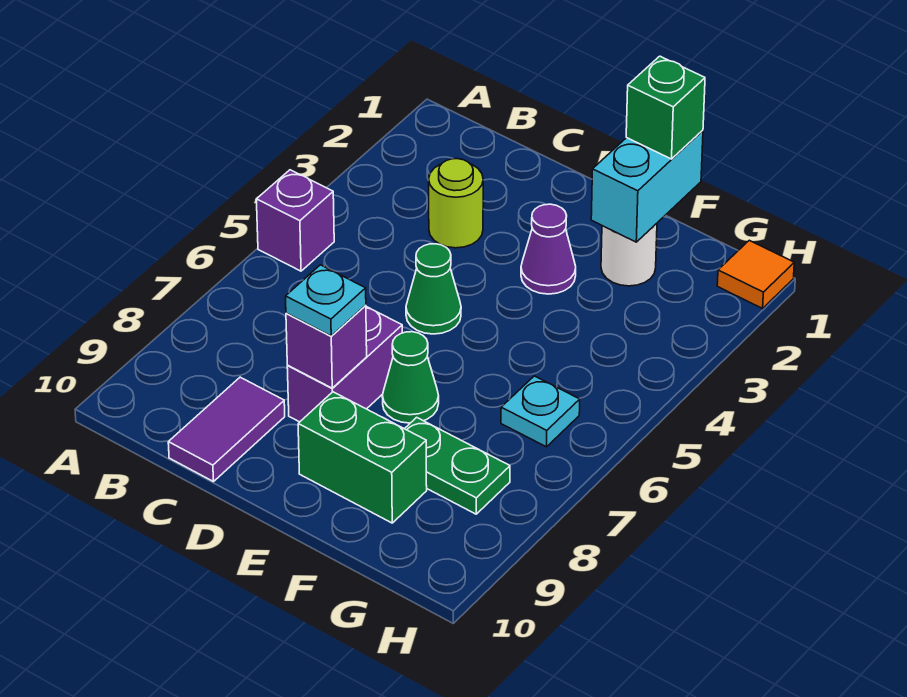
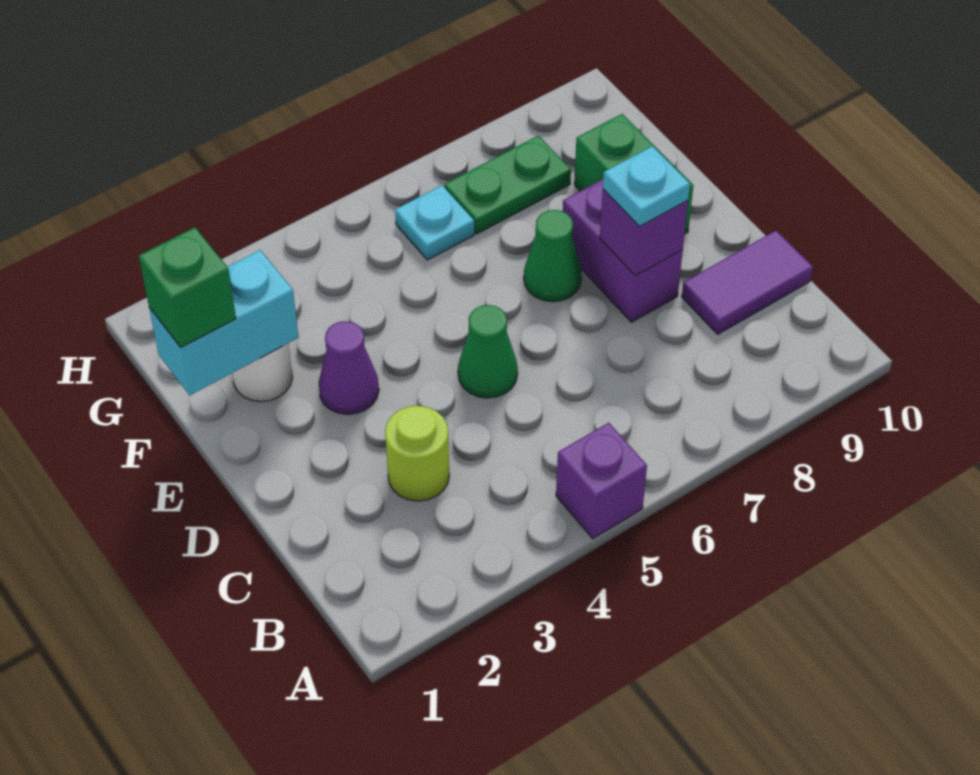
purple 1x2 brick [287,307,402,422] -> purple 1x2 brick turned to [563,179,683,322]
green 1x2 plate [405,417,510,514] -> green 1x2 plate turned to [445,136,571,234]
orange 1x1 tile [717,240,794,308] -> none

